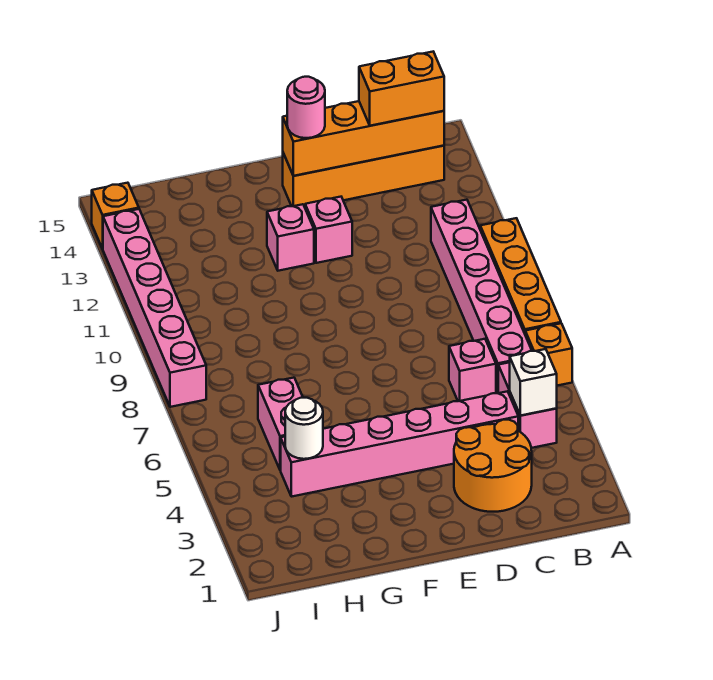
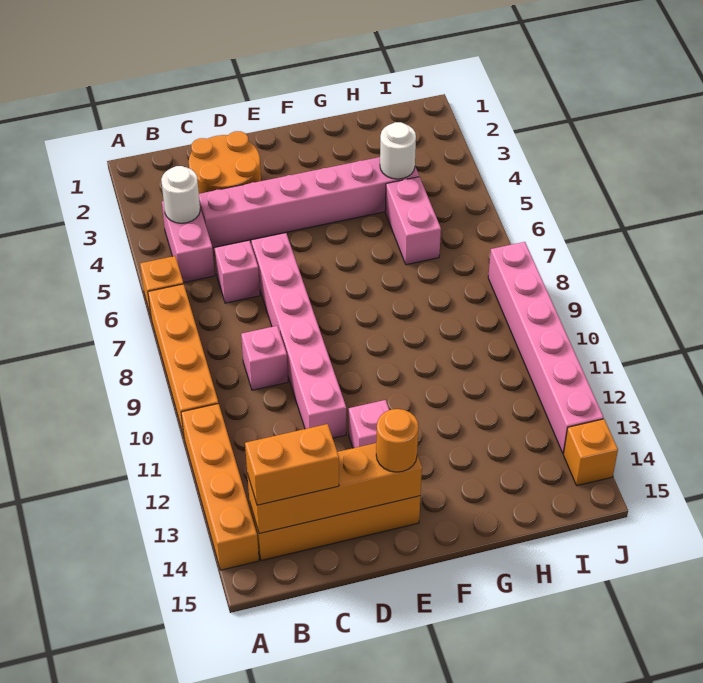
none -> orange 1x4 brick [181,404,259,570]
white 1x1 brick [510,349,557,416] -> white 1x1 round brick [161,166,200,223]
pink 1x6 brick [431,200,532,393] -> pink 1x6 brick moved to [251,233,346,438]
pink 1x1 round brick [287,77,325,138] -> orange 1x1 round brick [376,409,418,472]
pink 1x1 brick [267,204,314,271] -> pink 1x1 brick moved to [241,326,288,390]

